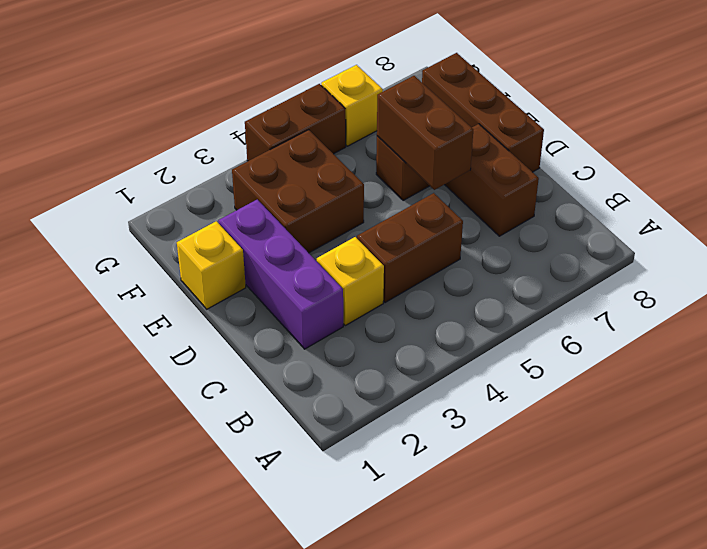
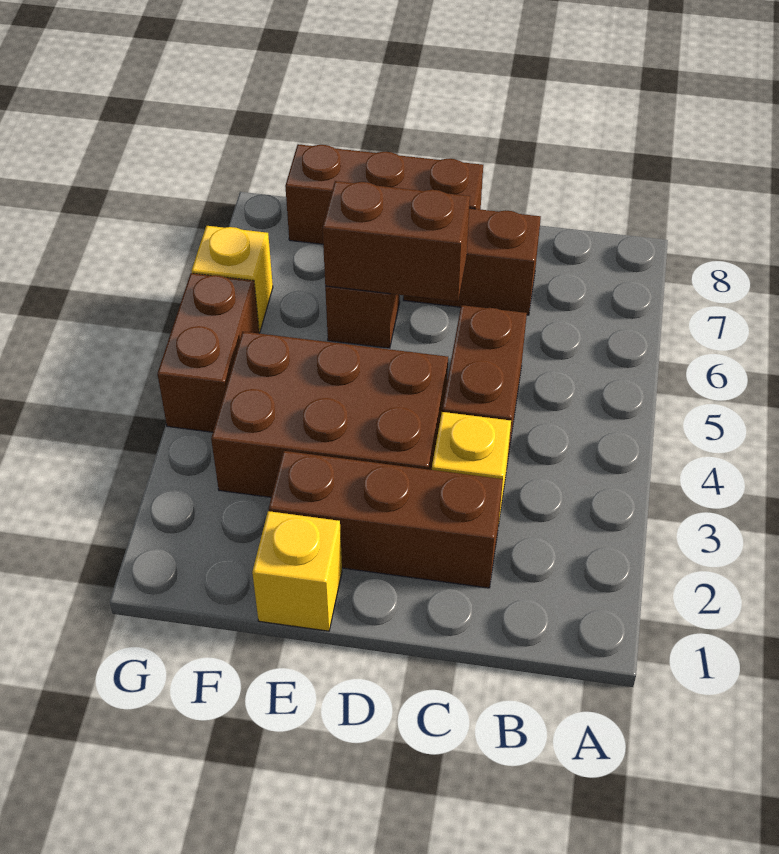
purple 1x3 brick [218,200,343,349] -> brown 1x3 brick [269,451,503,588]
brown 2x2 brick [232,130,364,253] -> brown 2x3 brick [211,332,448,497]

